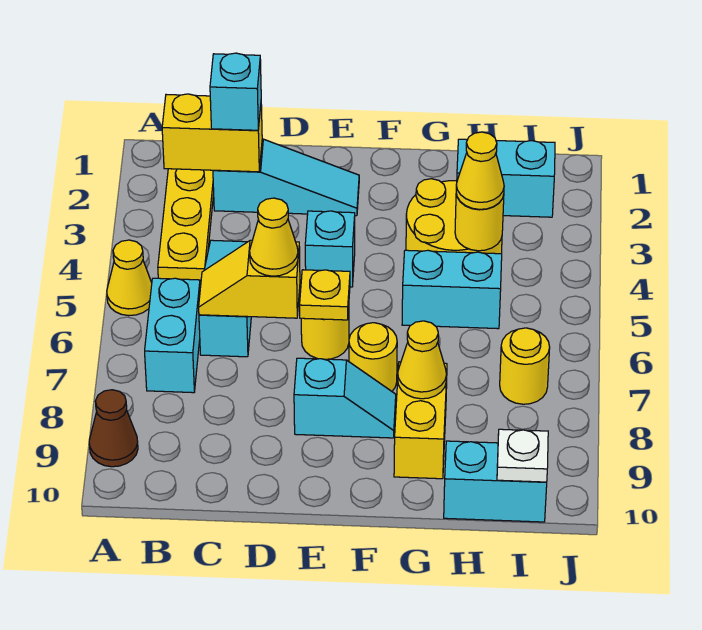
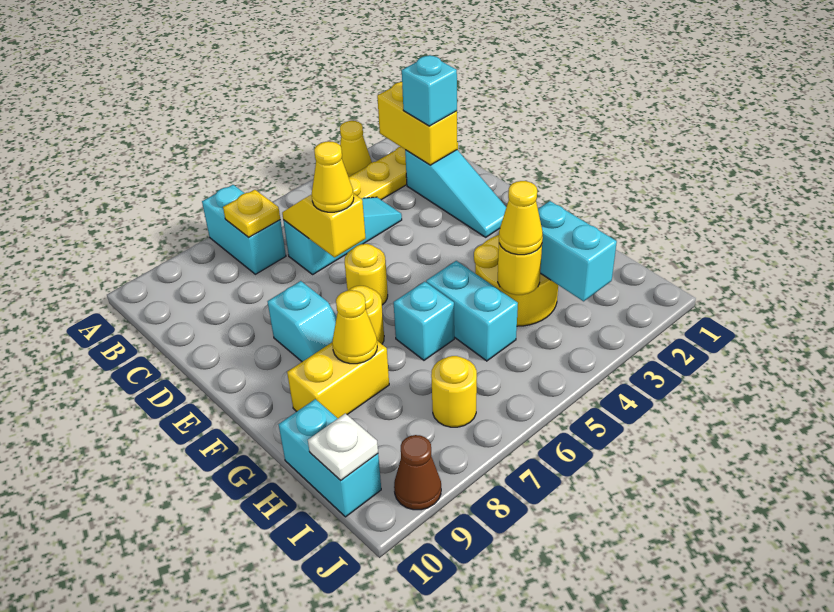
yellow 1x1 cone [107,240,152,316] -> yellow 1x1 cone moved to [340,121,372,177]
brown 1x1 cone [89,390,138,467] -> brown 1x1 cone moved to [394,435,441,510]
cyan 1x2 brick [145,278,200,393] -> cyan 1x2 brick turned to [202,185,286,274]
cyan 1x1 brick [305,211,355,287] -> cyan 1x1 brick moved to [394,282,454,360]
yellow 1x1 plate [300,270,350,320] -> yellow 1x1 plate moved to [223,190,280,237]

